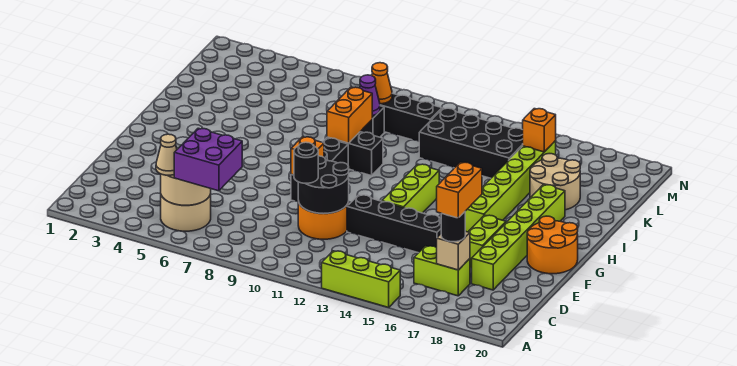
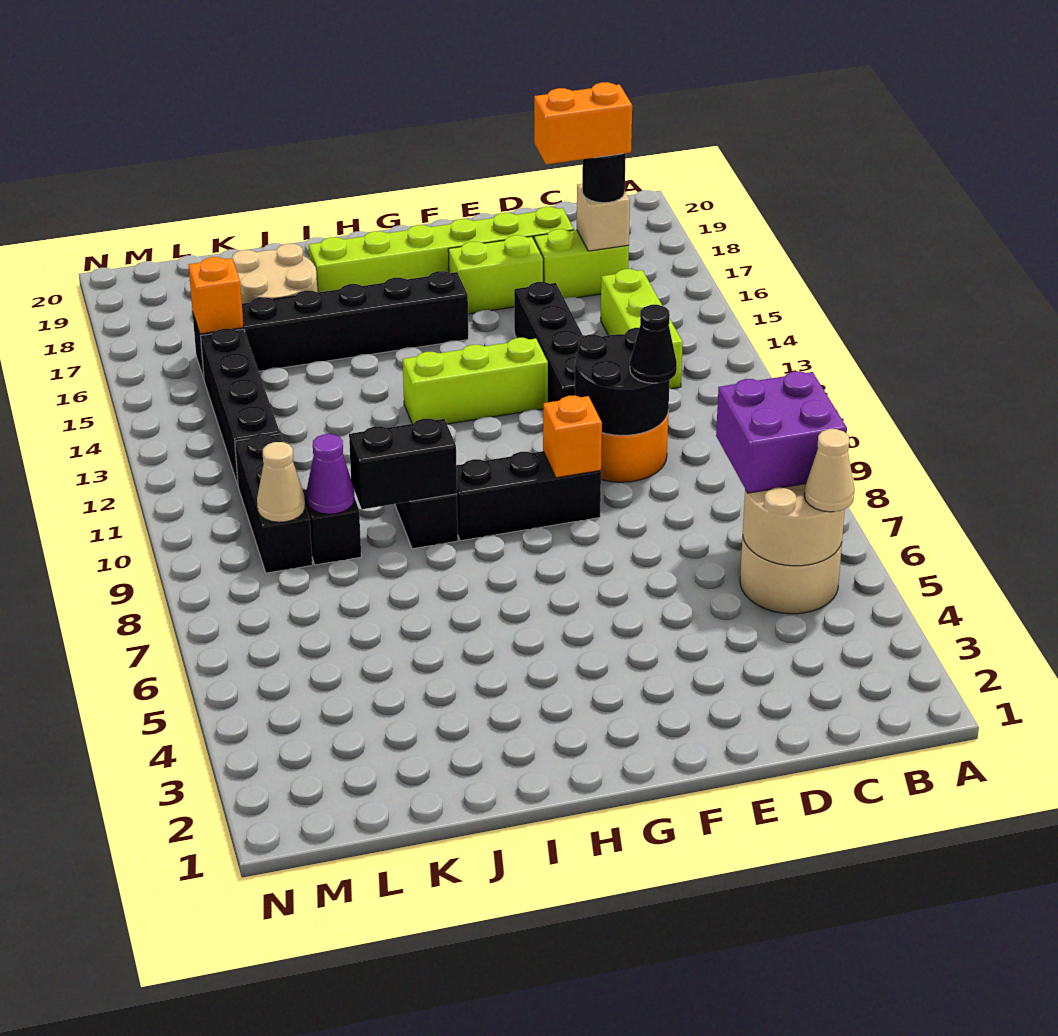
lime 1x3 brick [322,251,400,307] -> lime 1x3 brick moved to [601,269,683,389]
lime 1x2 brick [414,246,470,296] -> lime 1x2 brick turned to [534,229,629,298]
black 1x1 round brick [294,142,318,183] -> black 1x1 cone [630,305,677,383]
orange 2x2 round brick [527,216,578,274] -> none
lime 1x6 brick [465,141,556,232] -> black 1x6 brick [192,271,468,378]
orange 1x2 brick [327,87,372,143] -> black 1x2 brick [349,419,457,509]
black 2x4 brick [419,108,523,178] -> black 1x4 brick [201,329,280,485]
orange 1x1 cone [372,63,392,104] -> tan 1x1 cone [257,442,305,522]

